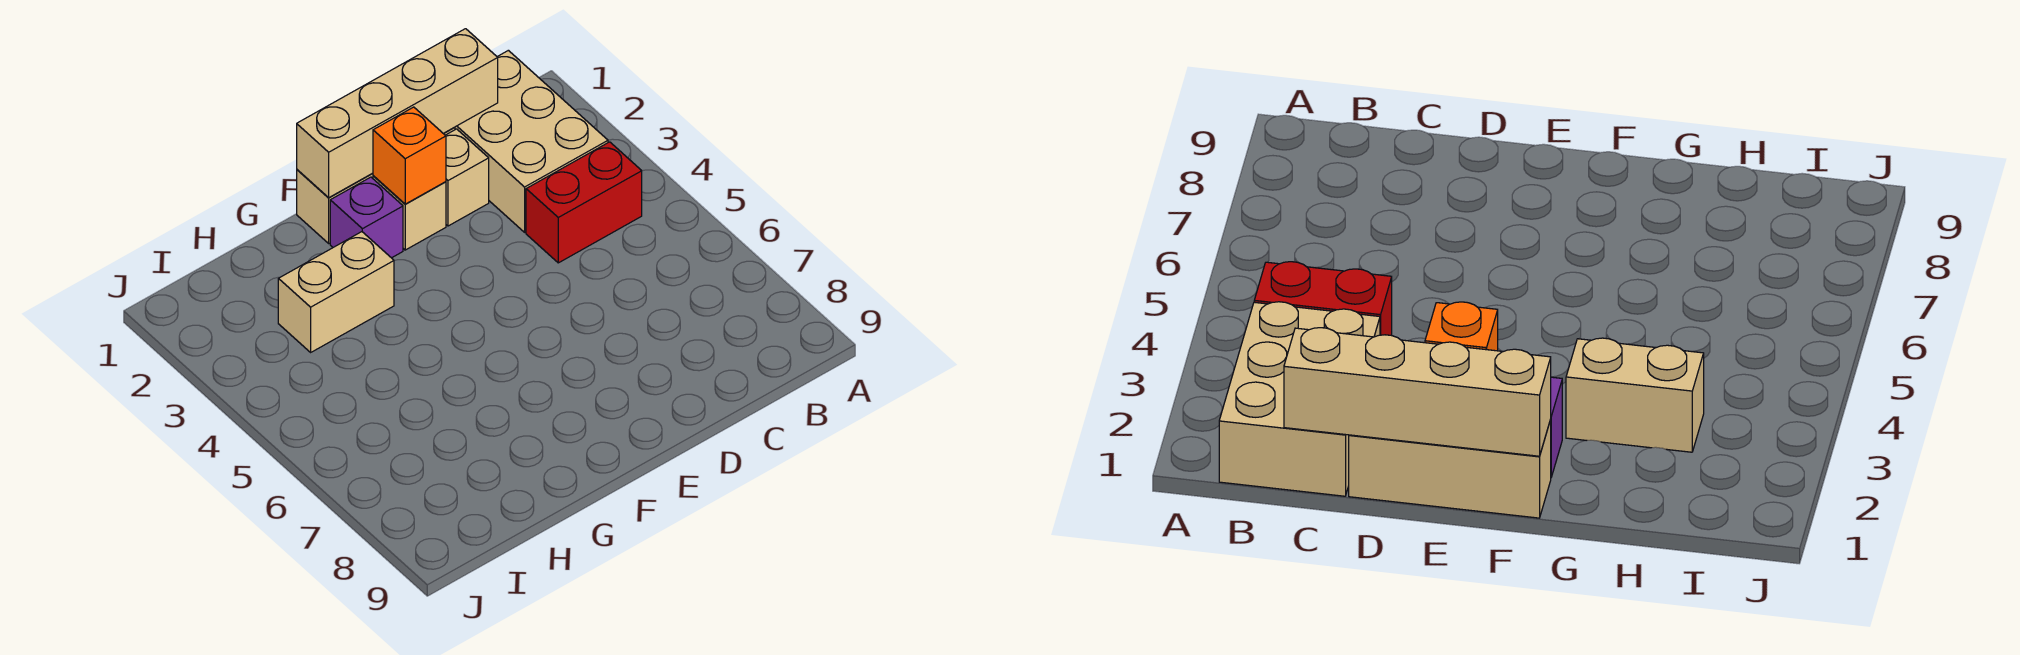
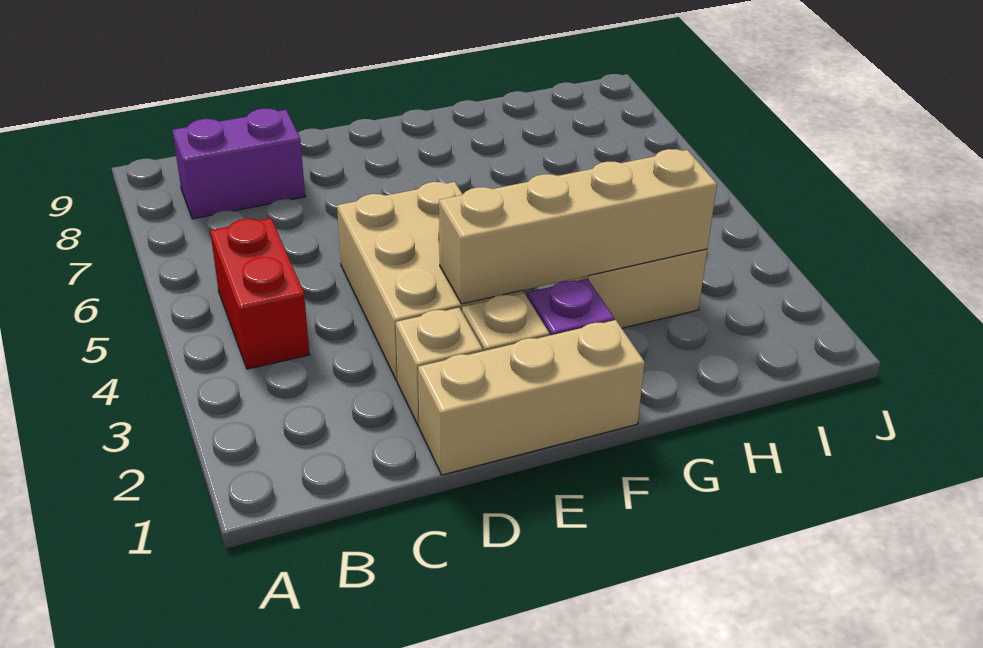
tan 2x3 brick [455,50,608,232] -> tan 2x3 brick moved to [337,182,523,382]
red 1x2 brick [526,142,642,263] -> red 1x2 brick turned to [210,218,309,369]
none -> purple 1x2 brick [172,108,305,219]
tan 1x4 brick [297,29,498,197] -> tan 1x4 brick moved to [439,149,717,304]
orange 1x1 brick [373,107,446,204] -> none

